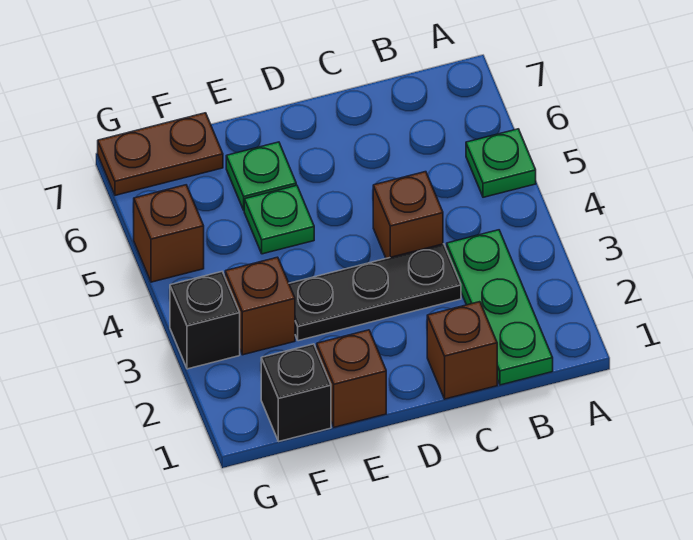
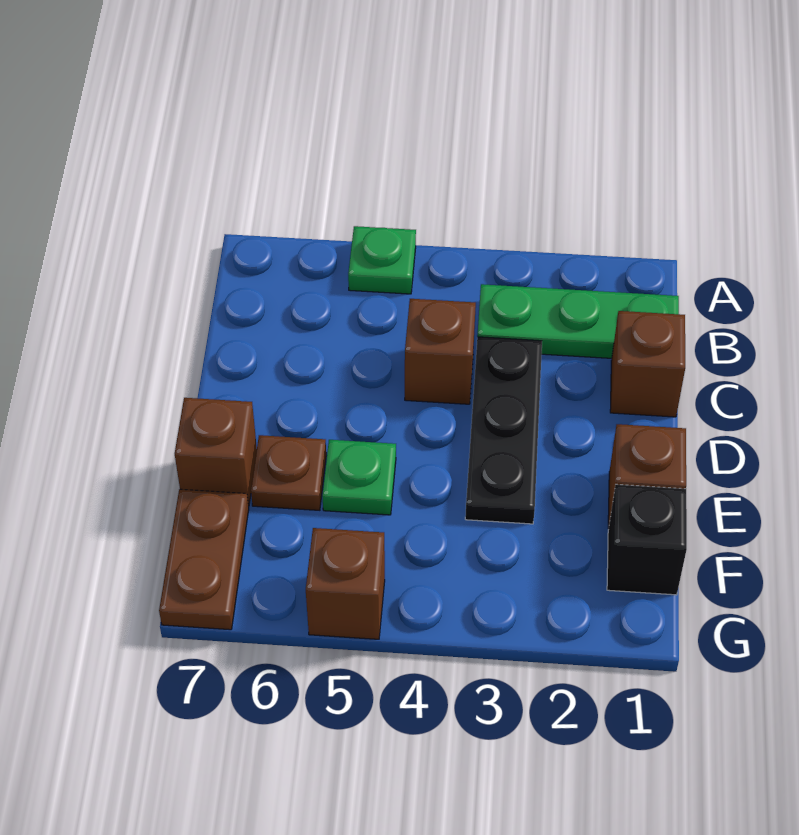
green 1x1 plate [226,142,296,210] -> brown 1x1 plate [251,435,326,510]
brown 1x1 brick [225,257,295,355] -> brown 1x1 brick moved to [175,398,257,506]
black 1x1 brick [170,272,240,369] -> none

